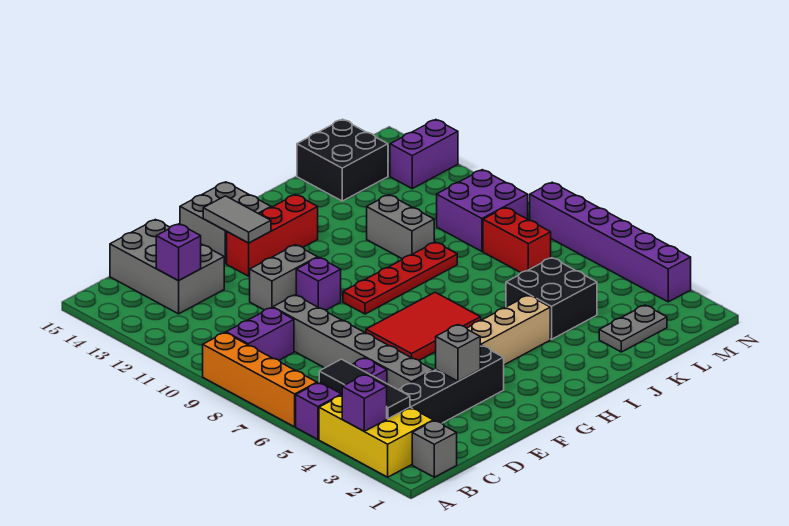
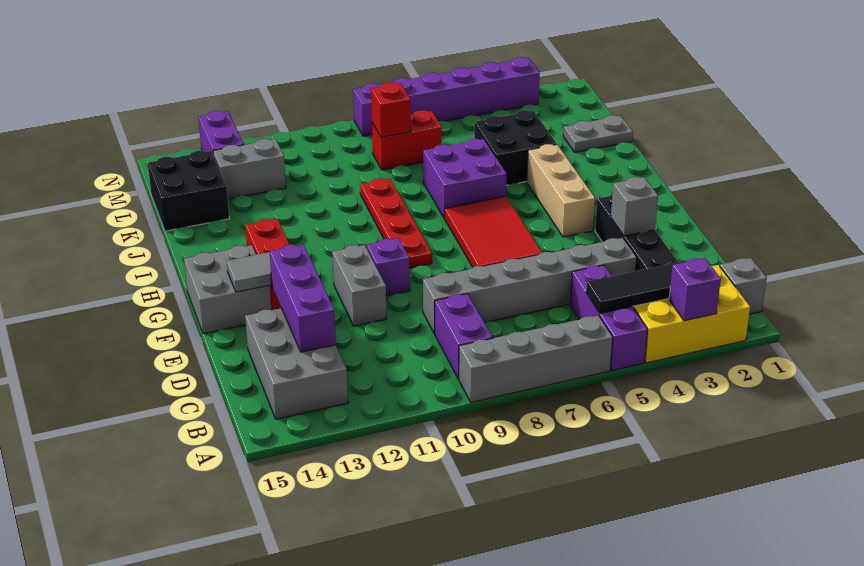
orange 1x4 brick [203,333,317,427] -> grey 1x4 brick [459,315,613,402]
grey 2x3 brick [110,220,224,314] -> grey 2x3 brick turned to [245,308,348,419]
purple 1x1 brick [156,224,201,281] -> purple 1x3 brick [270,244,336,352]
grey 1x2 brick [367,195,434,259] -> grey 1x2 brick moved to [213,139,286,199]
grey 1x2 plate [599,305,667,352] -> grey 1x2 plate turned to [563,115,633,152]
none -> red 1x1 brick [371,83,411,137]
purple 2x2 brick [437,170,528,251] -> purple 2x2 brick moved to [423,138,506,217]

